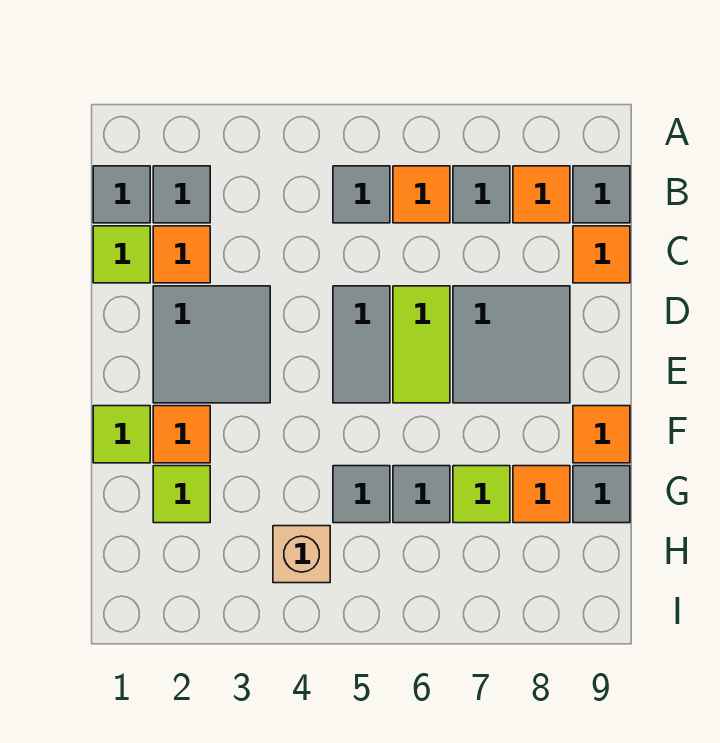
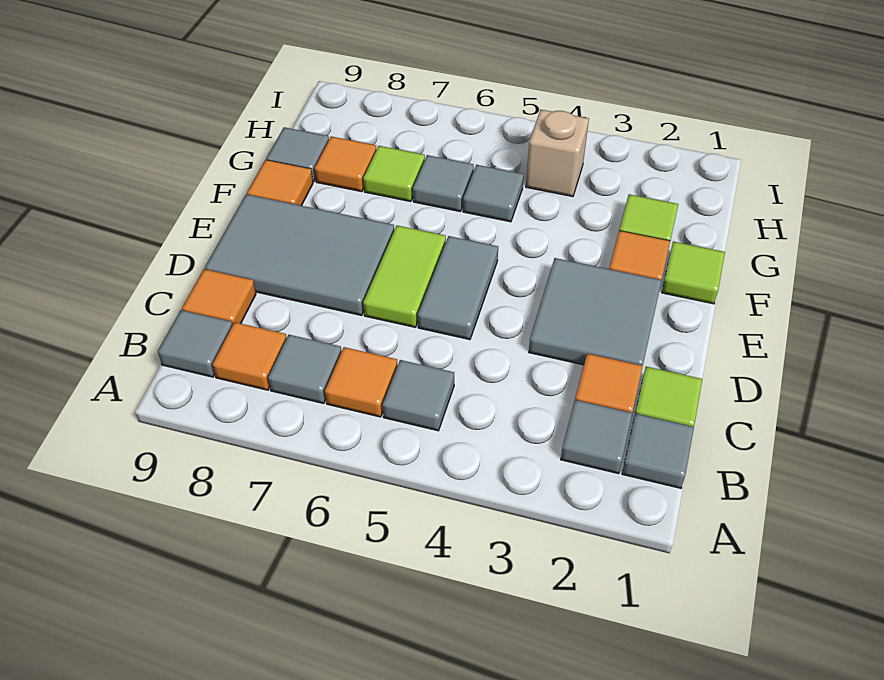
grey 2x2 tile [453,286,570,403] -> grey 2x3 tile [205,194,394,315]

